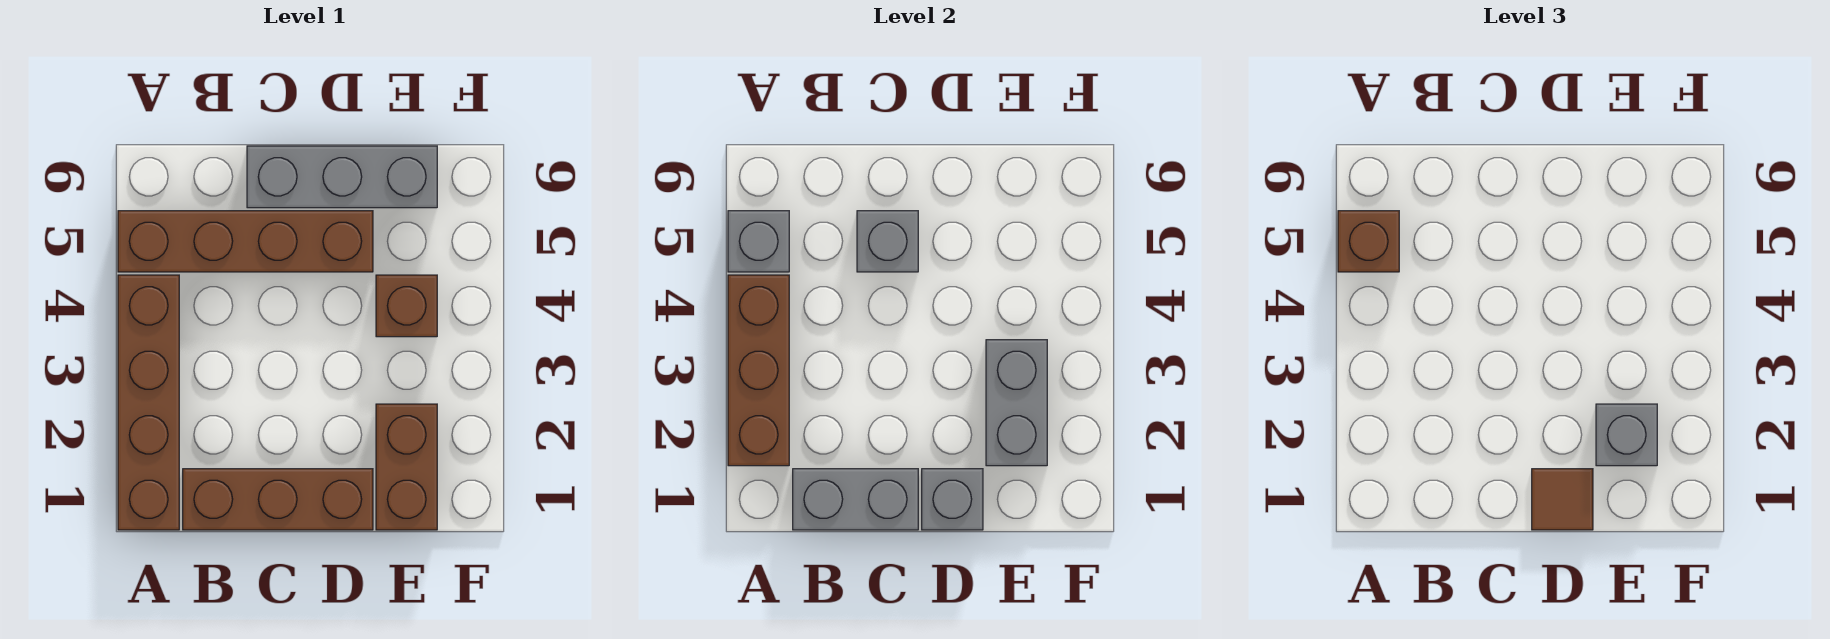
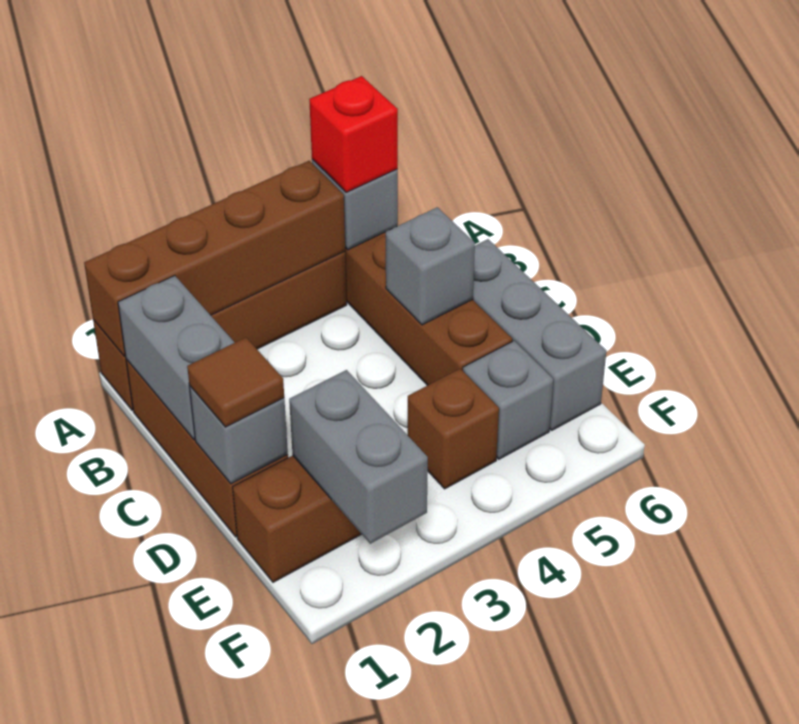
brown 1x3 brick [728,275,789,466] -> brown 1x4 brick [84,161,345,356]
brown 1x1 brick [1338,211,1399,272] -> red 1x1 brick [309,76,398,192]
grey 1x2 brick [986,340,1047,466] -> grey 1x2 brick turned to [289,370,428,544]
grey 1x1 brick [1596,404,1657,466] -> grey 1x1 brick moved to [463,341,553,459]

